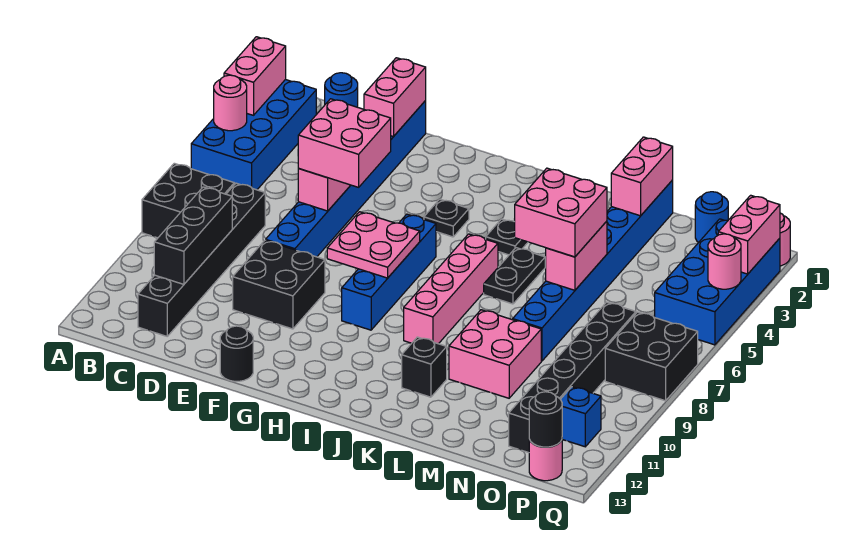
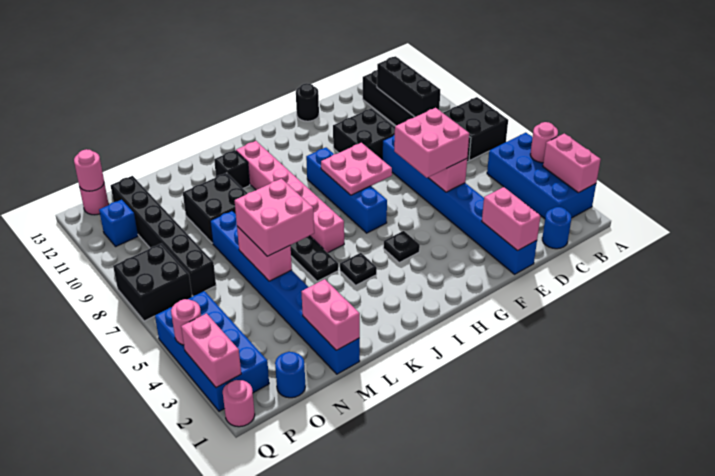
pink 1x4 brick [404,234,498,344] -> pink 1x6 brick [236,141,344,253]
pink 2x2 brick [449,310,541,398] -> black 2x2 brick [183,173,247,243]
black 1x1 round brick [529,392,562,447] -> pink 1x1 round brick [74,149,104,191]

